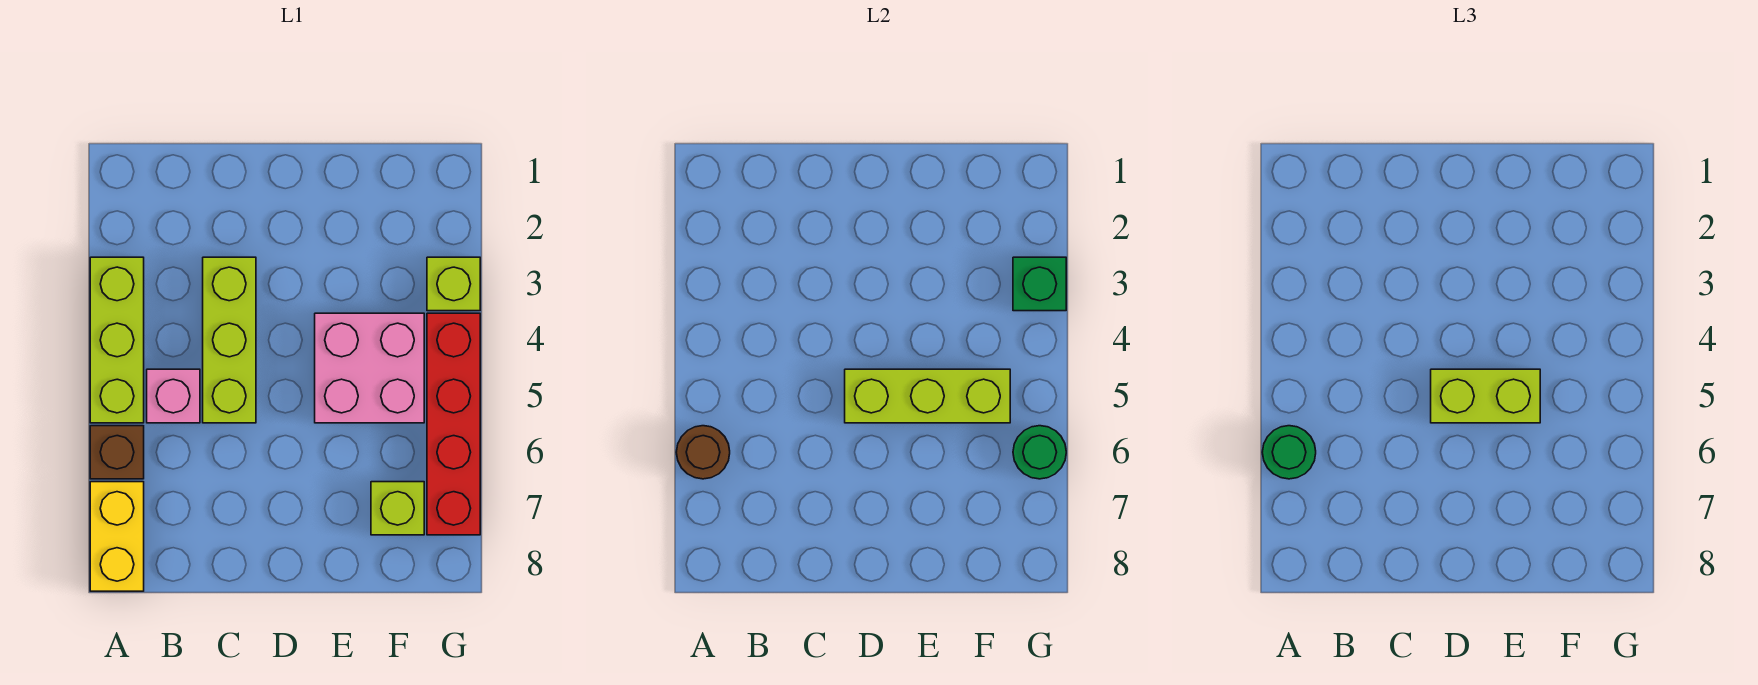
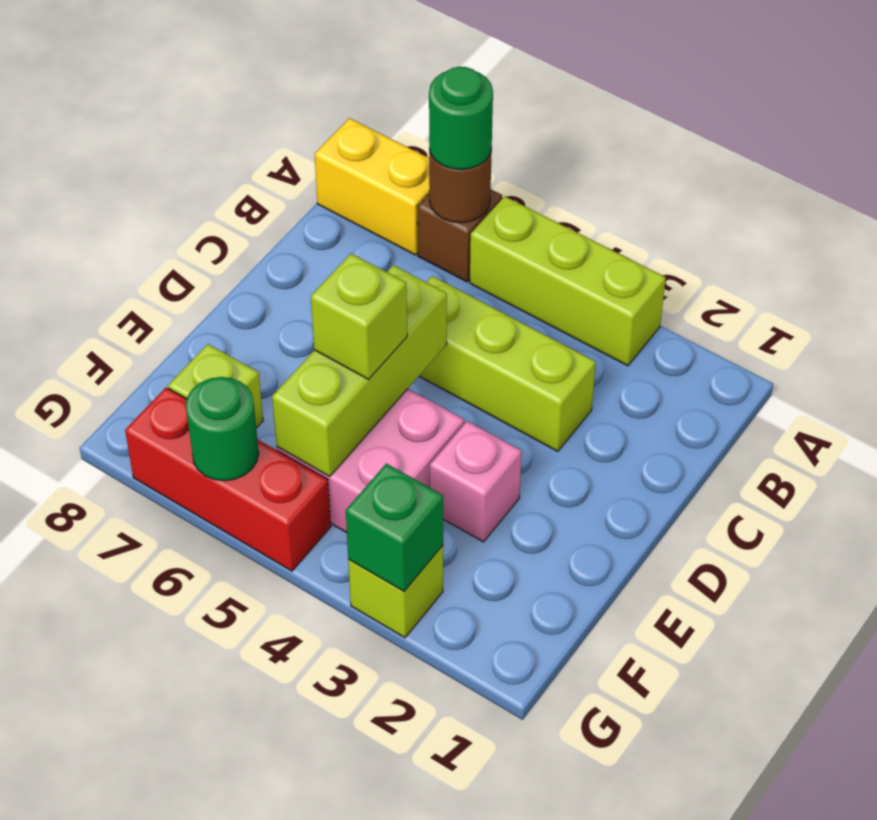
pink 1x1 brick [147,369,200,423] -> pink 1x1 brick moved to [430,421,522,542]
lime 1x2 brick [1431,369,1540,423] -> lime 1x1 brick [311,254,407,379]
red 1x4 brick [427,313,480,535] -> red 1x3 brick [125,388,331,571]

